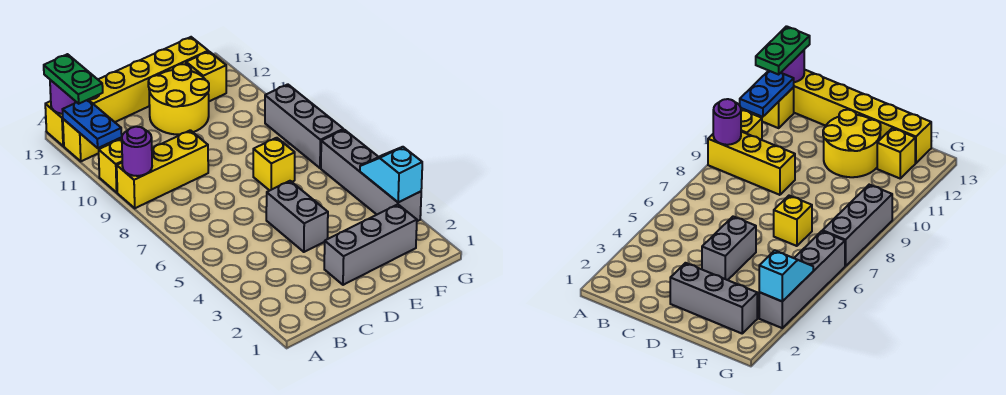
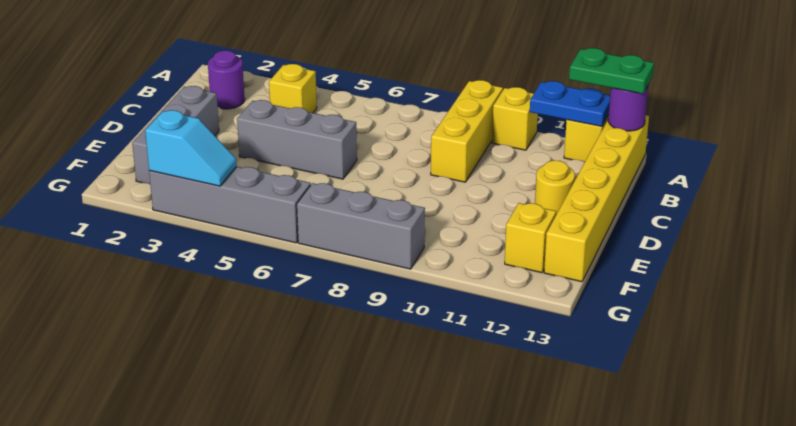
purple 1x1 round brick [122,127,152,176] -> purple 1x1 round brick moved to [208,51,245,109]
grey 1x2 brick [266,181,328,252] -> grey 1x3 brick [237,100,357,179]
yellow 2x2 round brick [148,64,209,135] -> yellow 1x1 round brick [535,160,575,215]
yellow 1x1 brick [253,138,295,191] -> yellow 1x1 brick moved to [269,64,317,113]

